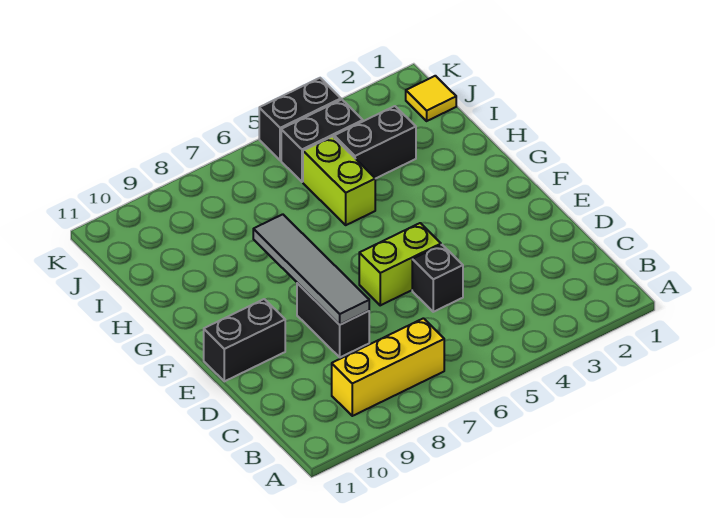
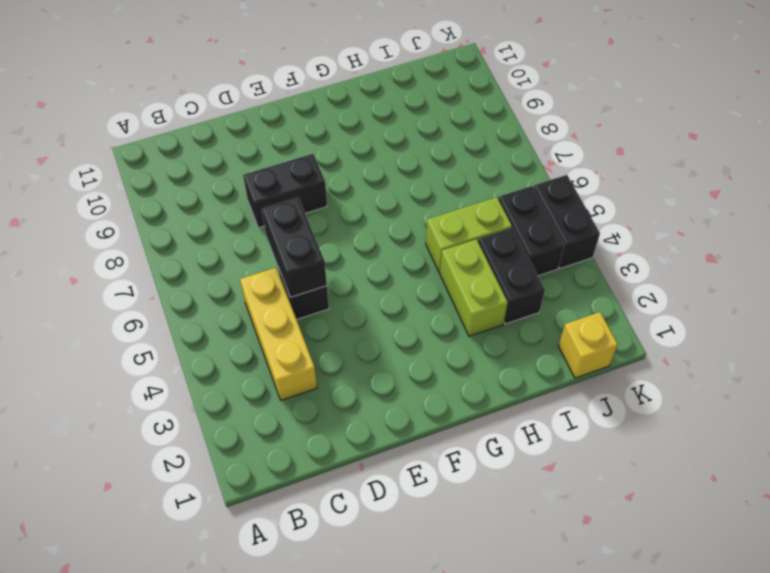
yellow 1x3 brick [332,318,444,416] -> yellow 1x3 brick moved to [240,268,317,400]
grey 1x4 tile [253,214,369,325] -> none
lime 1x2 brick [359,223,441,305] -> lime 1x2 brick moved to [440,239,508,336]
black 1x2 brick [204,299,285,381] -> black 1x2 brick moved to [262,198,327,297]
yellow 1x1 tile [406,76,456,121] -> yellow 1x1 brick [559,312,618,378]

